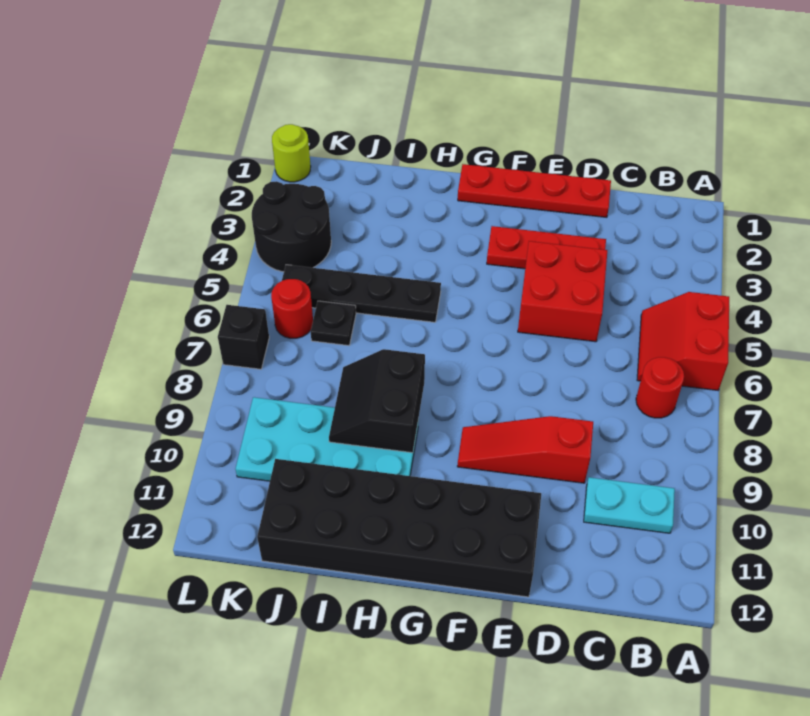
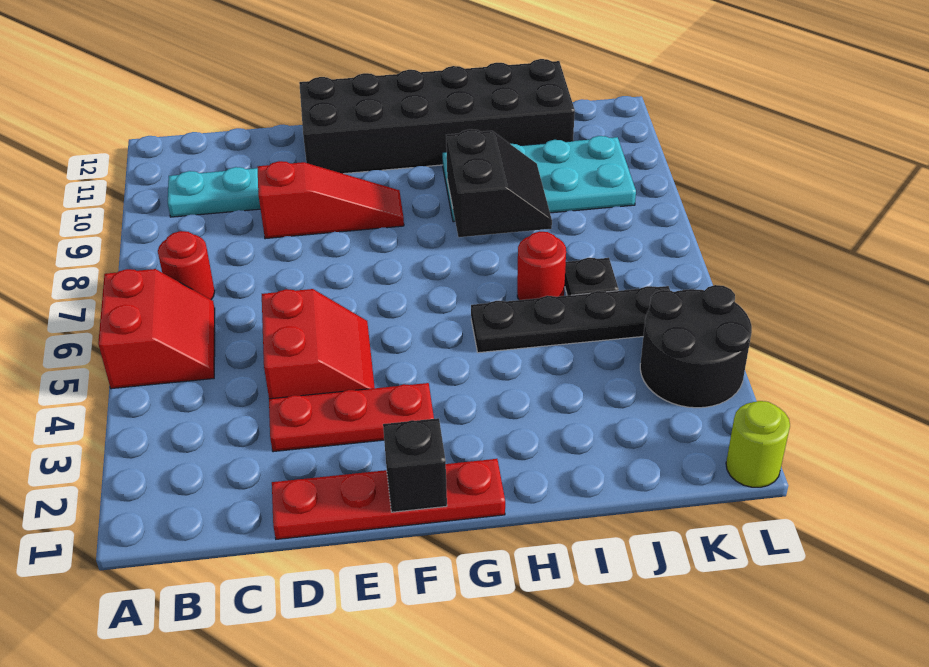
red 2x2 brick [518,241,607,342] -> red 2x2 slope [262,289,375,399]
red 1x1 round brick [271,279,313,338] -> red 1x1 round brick moved to [517,232,566,300]
black 1x1 brick [218,305,269,369] -> black 1x1 brick moved to [383,418,447,512]

